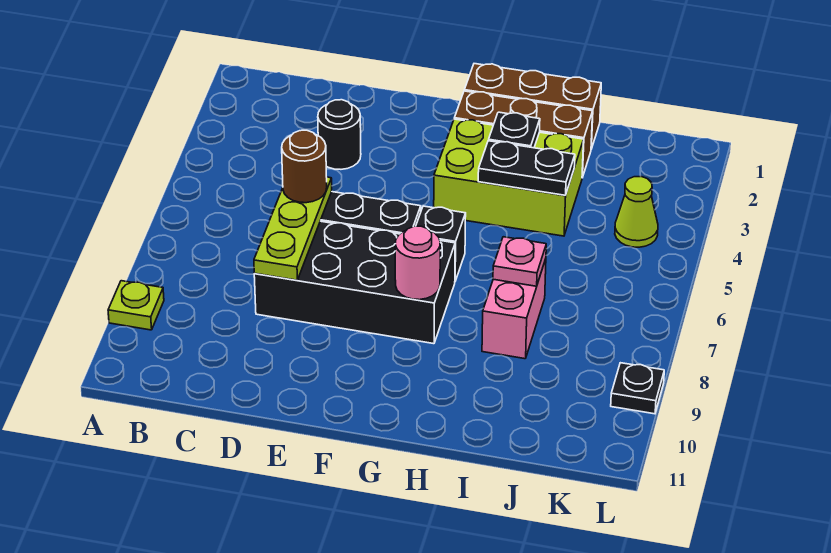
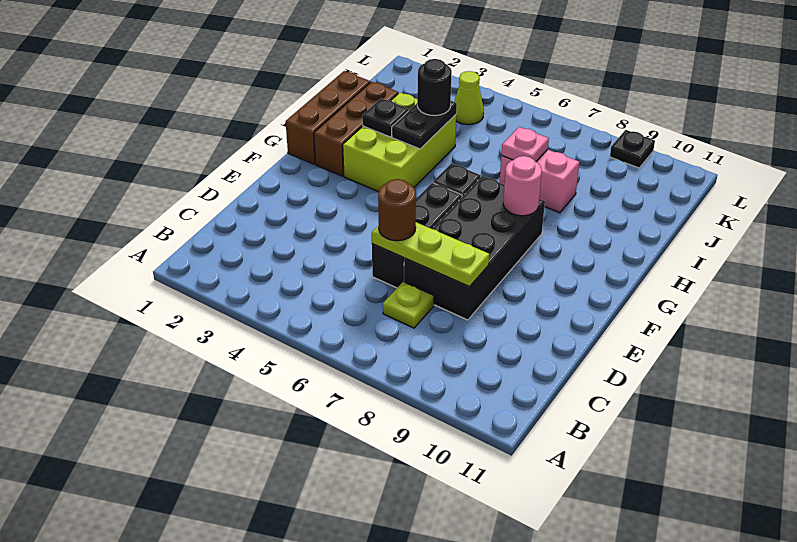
lime 1x1 plate [108,281,164,330] -> lime 1x1 plate moved to [383,282,434,328]
black 1x1 round brick [318,100,361,169] -> black 1x1 round brick moved to [417,59,452,116]

